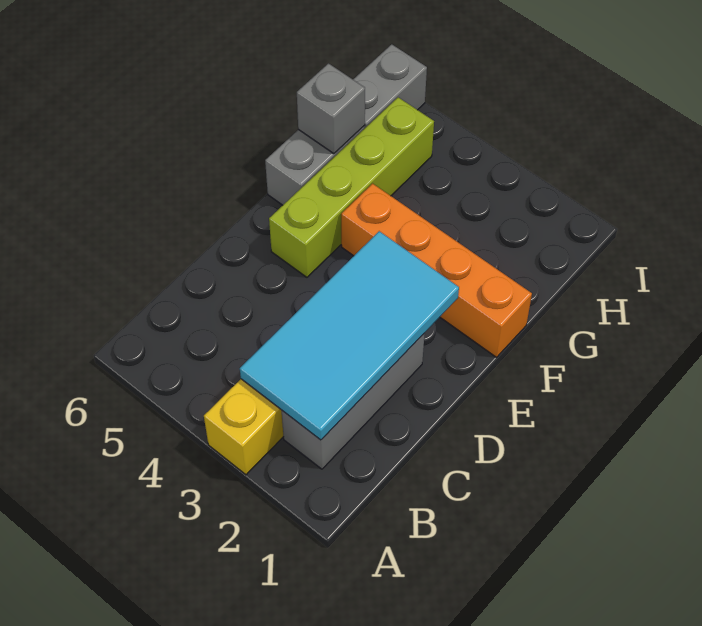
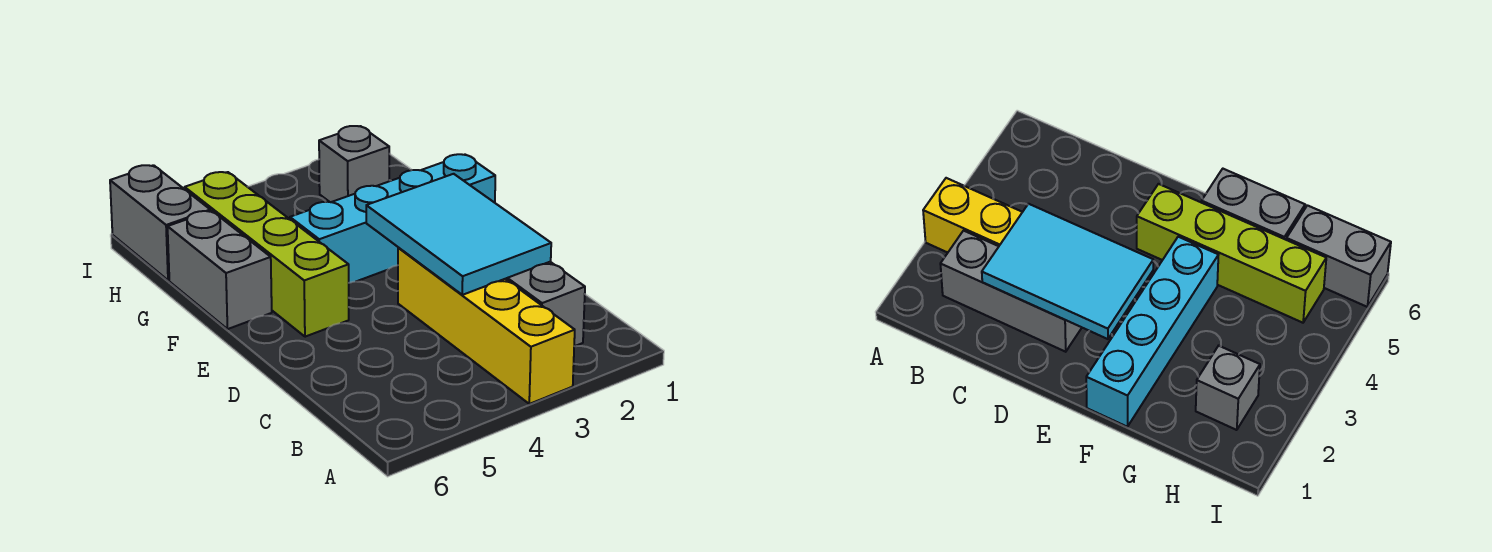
cyan 2x4 tile [240,231,459,440] -> cyan 2x3 tile [366,174,551,295]
orange 1x4 brick [341,184,532,357] -> cyan 1x4 brick [290,154,495,283]
grey 1x1 brick [297,64,365,154] -> grey 1x1 brick moved to [319,126,389,202]

